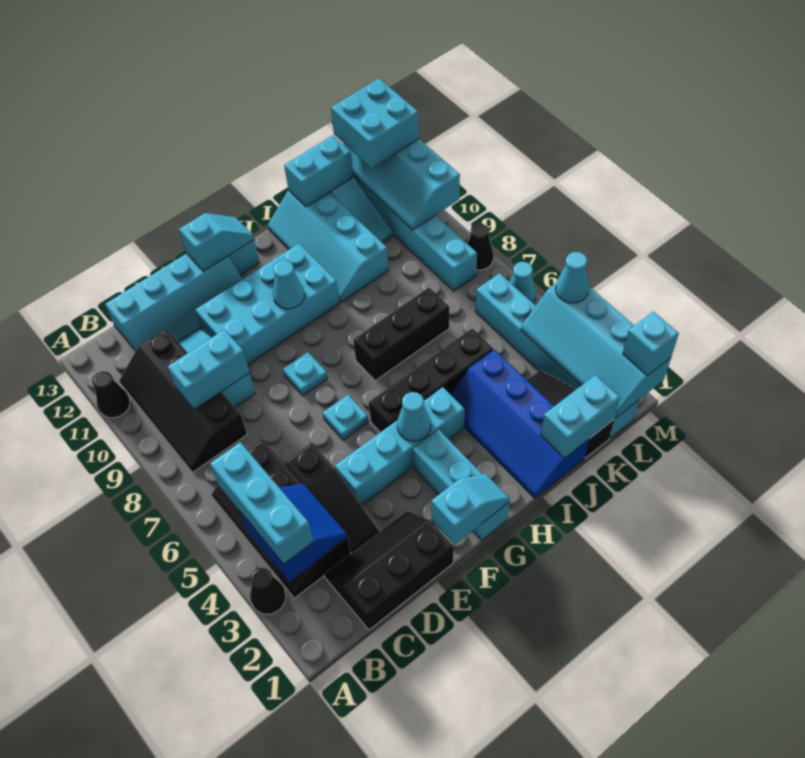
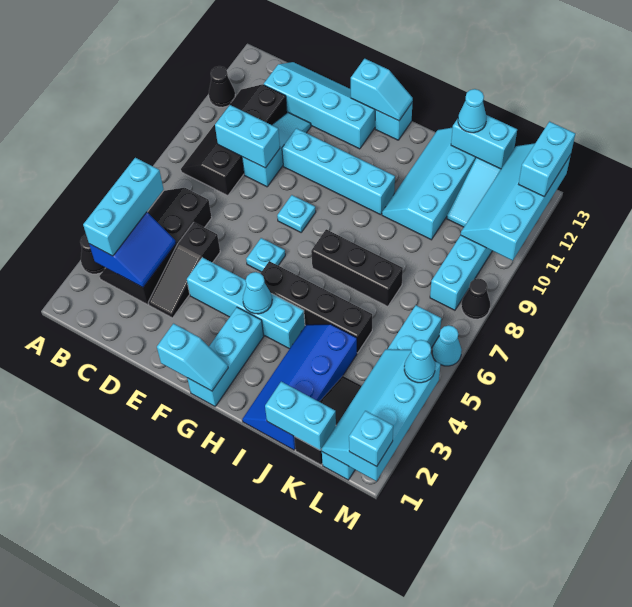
black 2x3 slope [324,511,453,630] -> none
cyan 2x4 slope [105,253,242,351] -> cyan 2x4 slope turned to [264,62,375,149]
cyan 2x4 brick [195,244,340,365] -> cyan 1x4 brick [282,128,395,215]
cyan 1x1 cone [273,260,305,309] -> cyan 1x1 cone moved to [458,89,486,133]
cyan 2x2 brick [331,79,419,168] -> cyan 1x2 brick [519,122,575,196]

